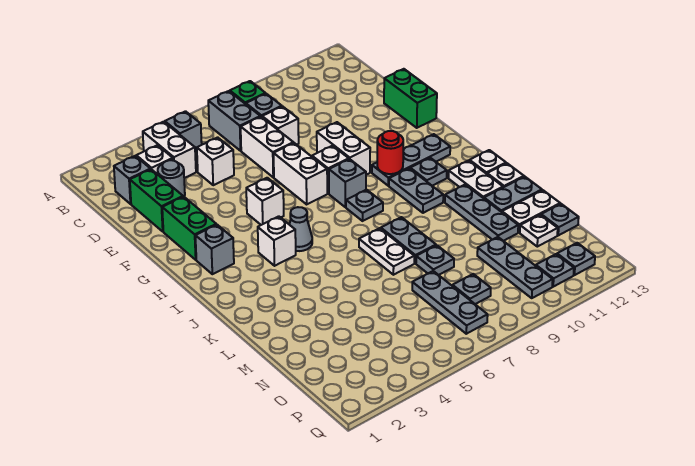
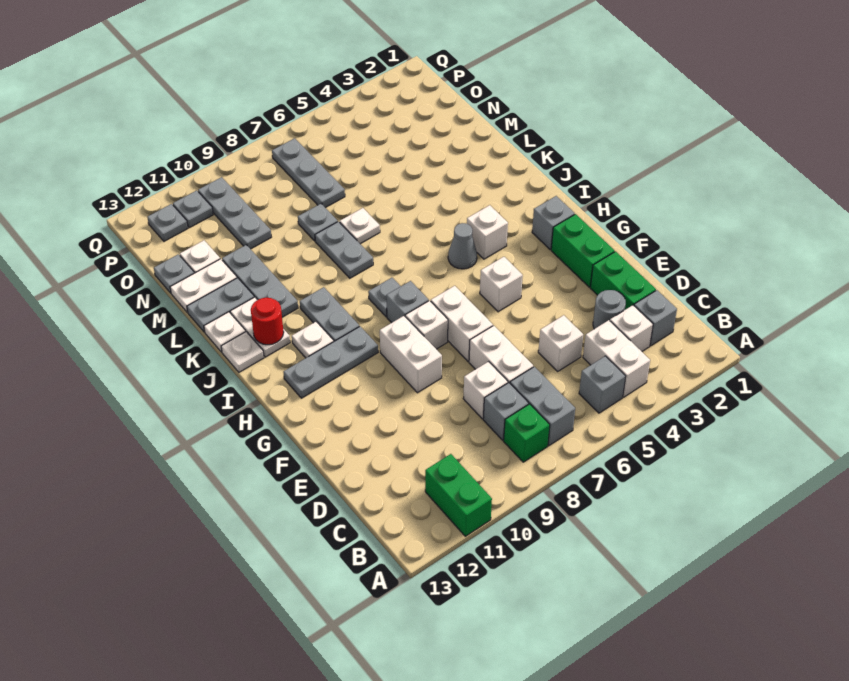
green 1x2 brick [384,69,437,128] -> green 1x2 brick moved to [425,454,492,536]
red 1x1 round brick [377,131,403,174] -> red 1x1 round brick moved to [251,298,284,345]
grey 1x1 plate [410,158,447,186] -> white 1x1 plate [292,322,334,358]
white 1x2 plate [359,228,414,275] -> white 1x1 plate [340,208,380,244]
grey 1x1 plate [452,274,491,304] -> none

